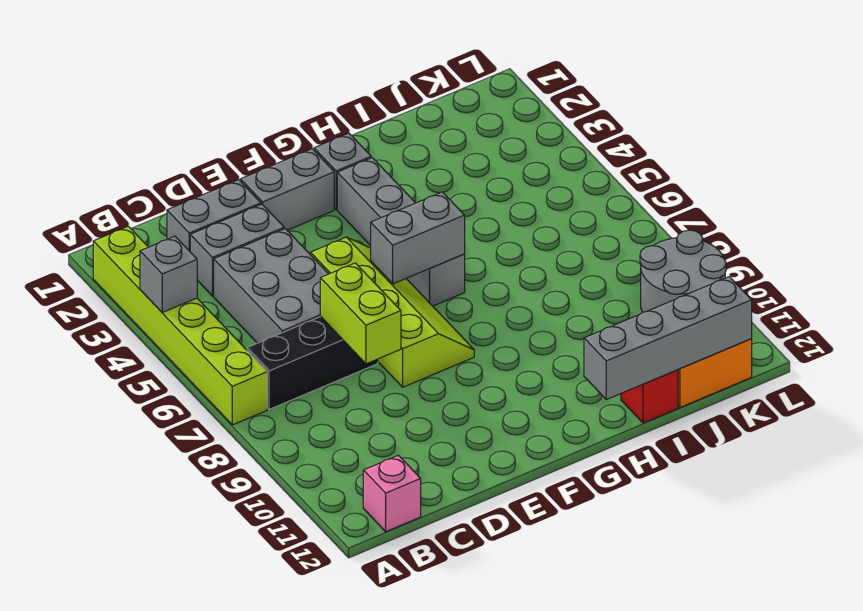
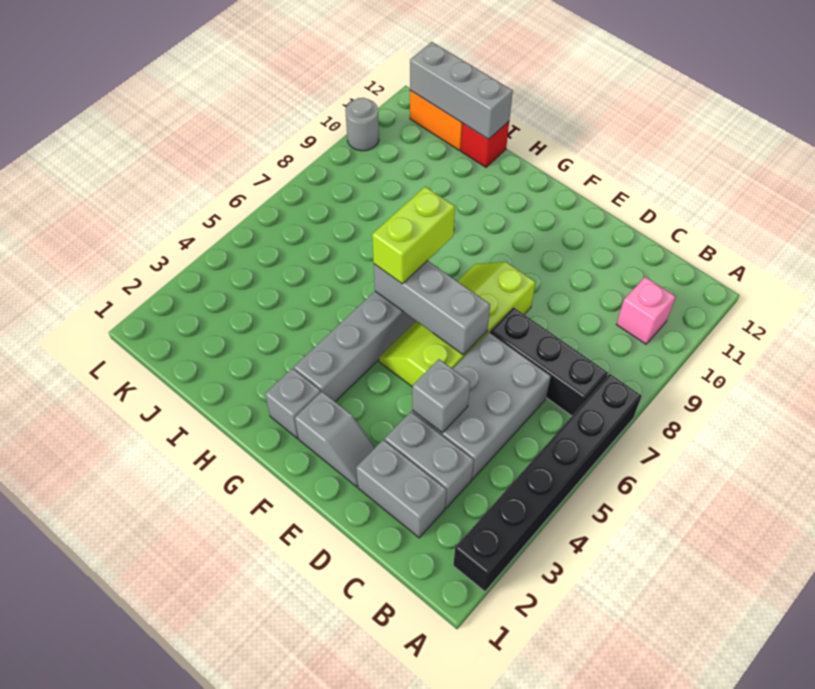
lime 1x6 brick [93,226,267,425] -> black 1x6 brick [453,374,642,591]
grey 1x1 brick [140,236,197,313] -> grey 1x1 brick moved to [412,359,470,433]
pink 1x1 brick [363,455,421,532] -> pink 1x1 brick moved to [617,277,676,344]
lime 1x2 brick [320,263,401,364] -> lime 1x2 brick moved to [372,186,455,284]
grey 1x2 brick [240,149,334,230] -> grey 1x2 slope [295,392,376,487]
grey 1x2 brick [371,192,465,284] -> grey 1x3 brick [374,260,490,355]
grey 1x4 brick [584,277,752,400] -> grey 1x3 brick [410,42,513,139]
grey 2x2 round brick [640,230,726,312] -> grey 1x1 round brick [345,98,379,151]

